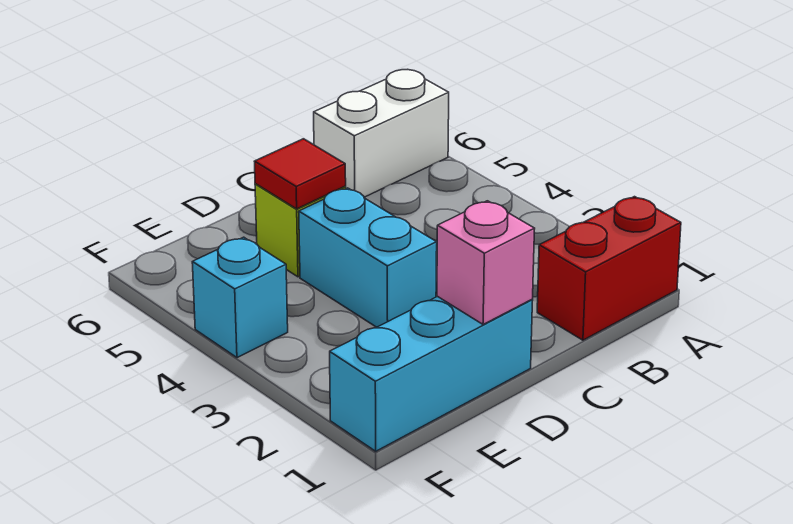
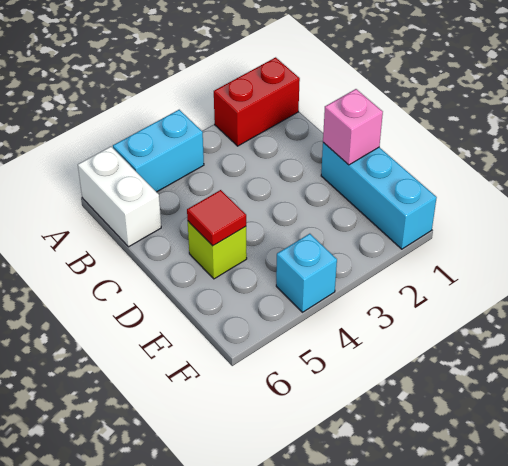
red 1x2 brick [537,197,681,340] -> red 1x2 brick turned to [214,57,300,146]
cyan 1x2 brick [299,188,437,327] -> cyan 1x2 brick moved to [113,110,204,192]

